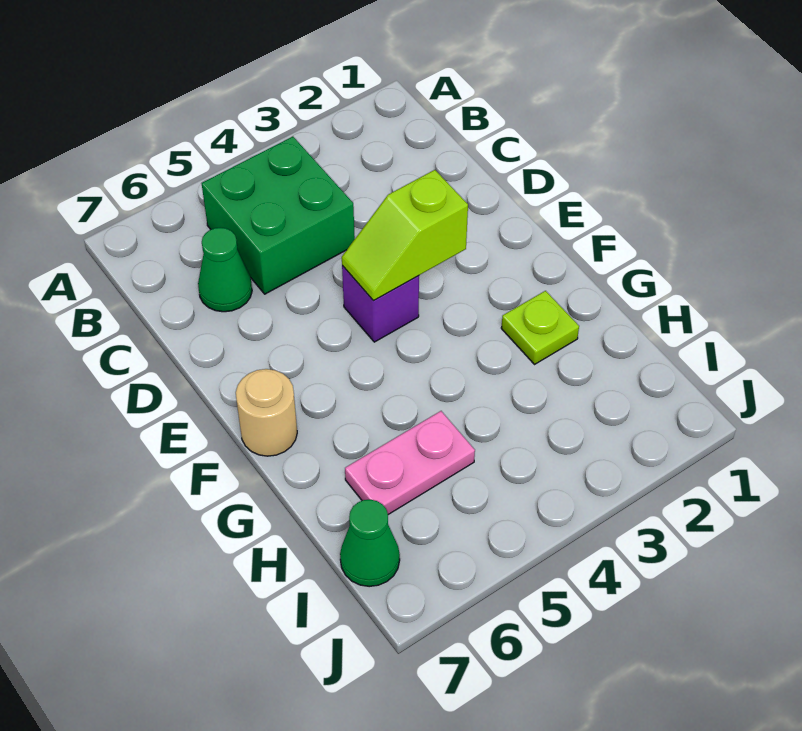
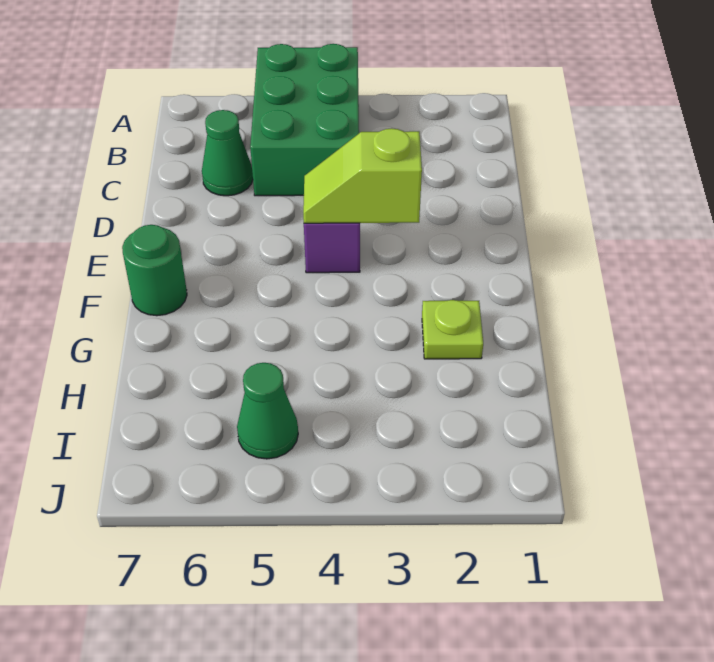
green 2x2 brick [202,137,355,294] -> green 2x3 brick [250,44,359,196]
tan 1x1 round brick [236,369,297,456] -> green 1x1 round brick [122,225,187,316]
pink 1x2 plate [345,411,475,515] -> none
green 1x1 cone [340,500,400,587] -> green 1x1 cone moved to [237,363,298,459]

